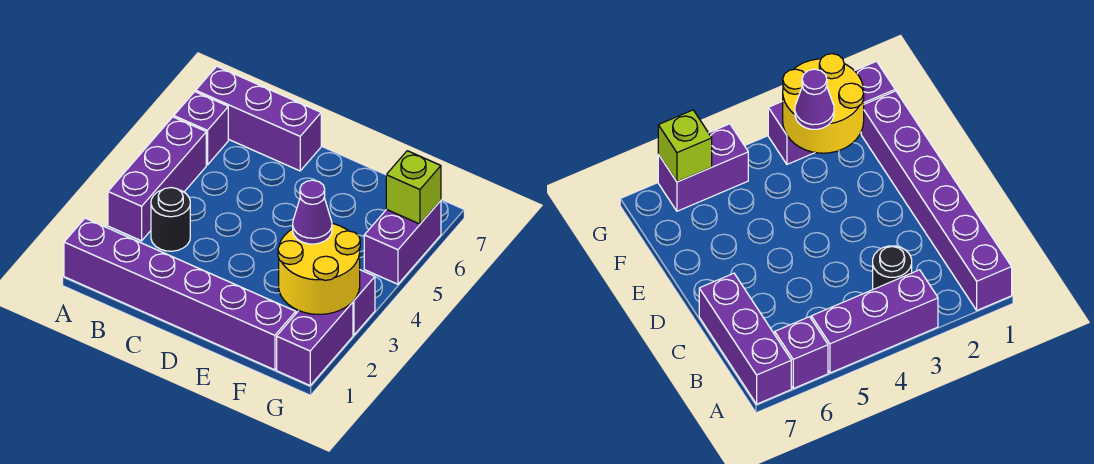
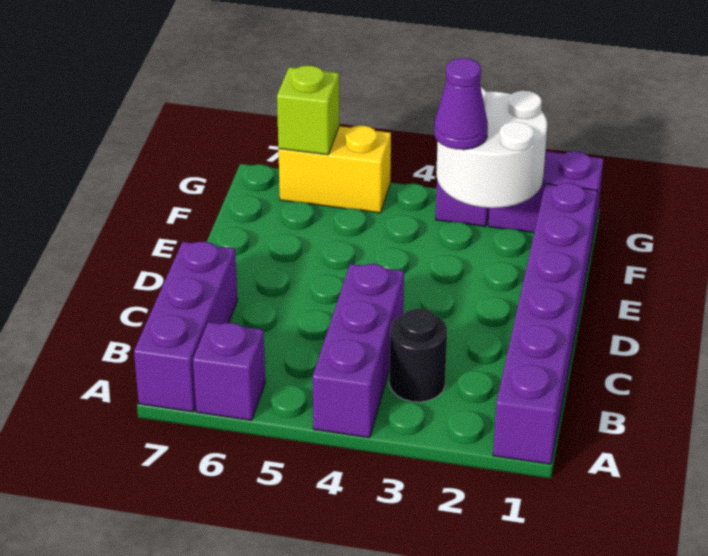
purple 1x3 brick [108,117,206,241] -> purple 1x3 brick turned to [313,264,404,438]
yellow 2x2 round brick [278,224,360,314] -> white 2x2 round brick [436,87,547,208]
purple 1x2 brick [364,201,441,284] -> yellow 1x2 brick [278,126,391,213]

